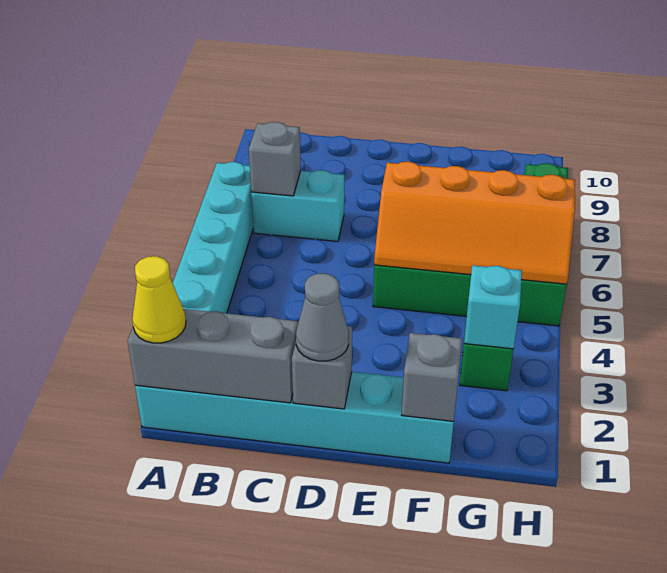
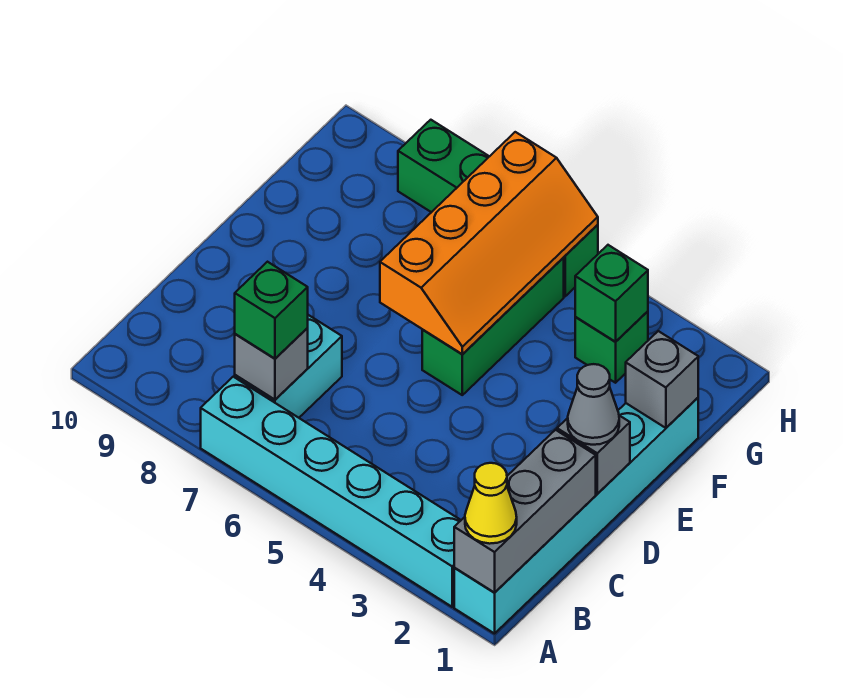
none -> green 1x1 brick [235,262,308,359]
cyan 1x1 brick [464,265,522,349] -> green 1x1 brick [575,245,648,342]

